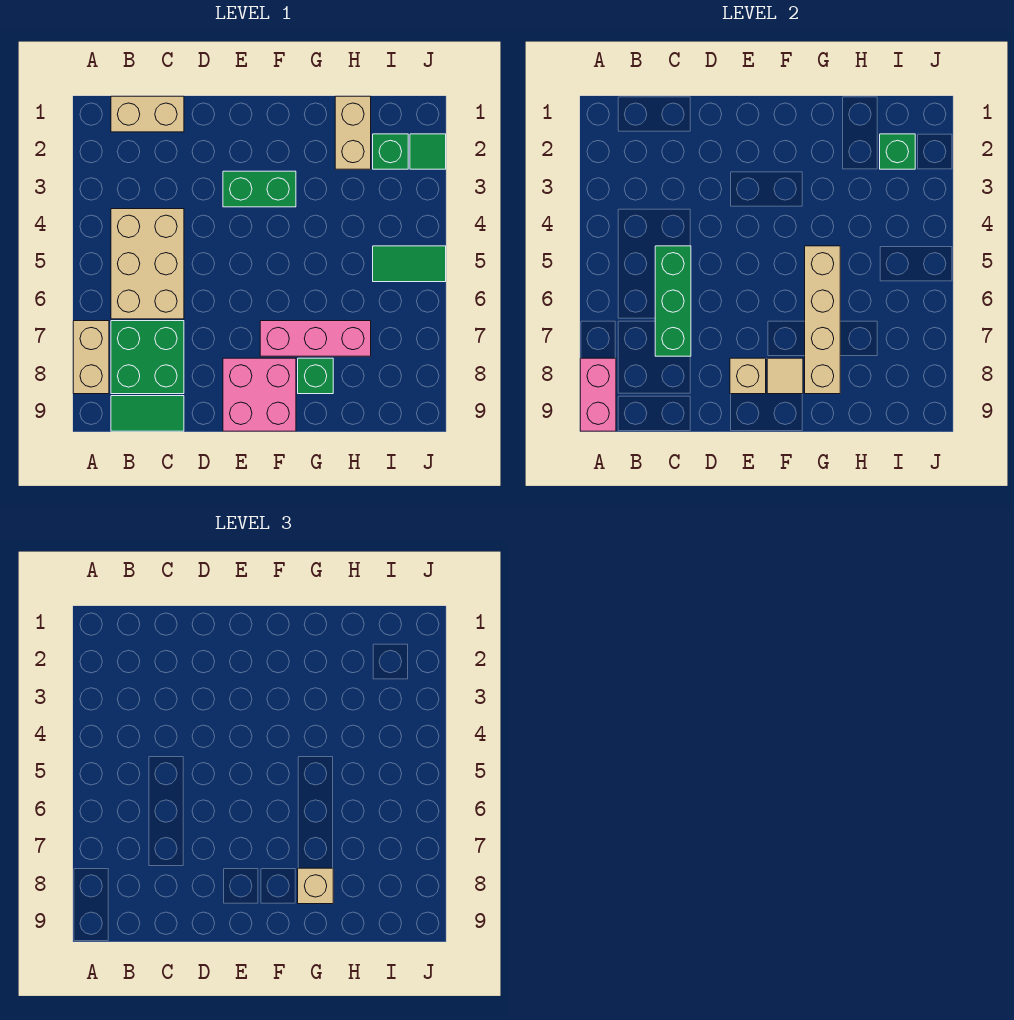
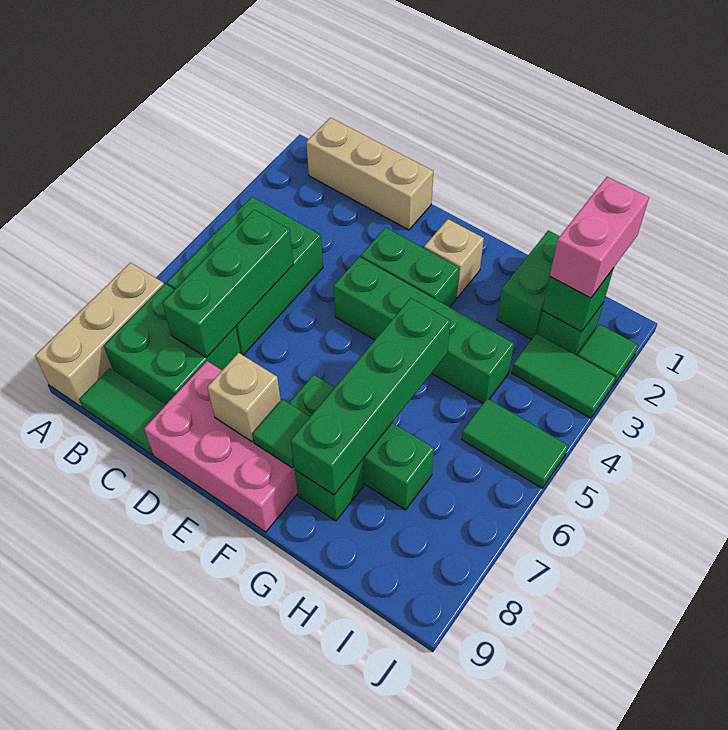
tan 1x2 brick [73,321,109,394] -> tan 1x3 brick [35,263,164,407]
pink 1x2 brick [580,358,616,431] -> pink 1x2 brick moved to [550,177,649,298]
tan 1x2 brick [111,96,184,132] -> tan 1x3 brick [306,118,433,230]
tan 2x3 brick [111,209,184,319] -> green 2x3 brick [167,197,323,355]
none -> green 1x4 brick [334,257,514,403]
pink 2x2 brick [223,358,296,431] -> pink 2x3 brick [144,361,298,532]
pink 1x3 brick [260,321,371,356] -> green 1x3 brick [289,375,434,510]
tan 1x1 tile [767,358,803,394] -> green 1x1 tile [252,399,310,468]
tan 1x4 brick [805,246,840,394] -> green 1x4 brick [291,298,451,495]
tan 1x1 brick [298,868,333,904] -> tan 1x1 brick moved to [424,219,484,298]
tan 1x2 brick [335,96,371,169] -> green 1x2 brick [497,230,560,339]
none -> green 1x2 tile [512,334,616,418]

